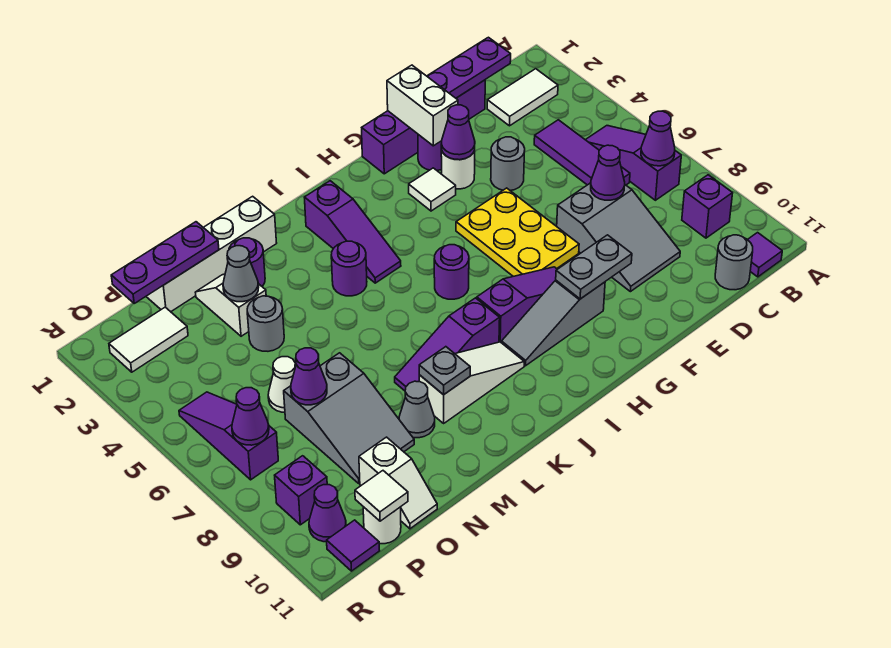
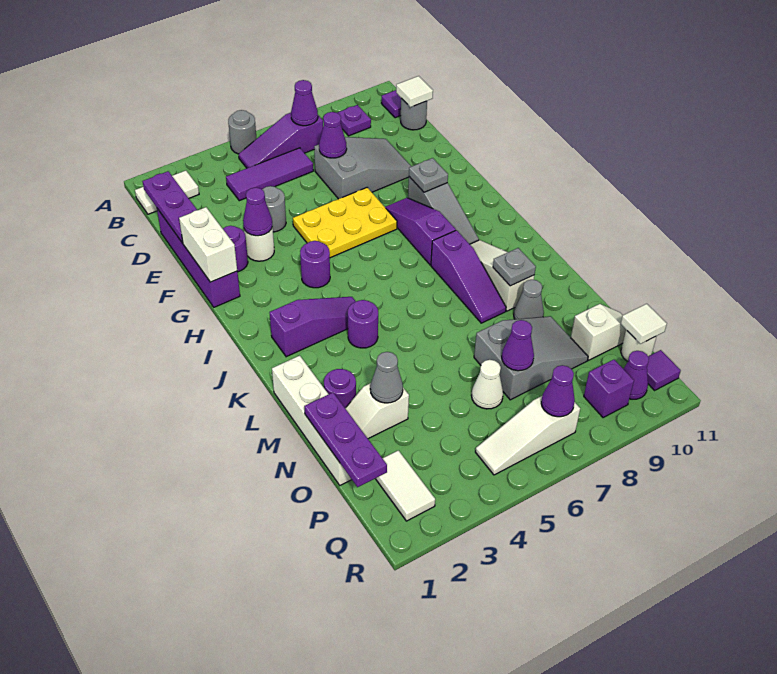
white 1x2 tile [487,69,558,126] -> white 1x2 tile turned to [135,171,199,214]
purple 1x1 brick [682,175,733,238] -> purple 1x1 plate [337,105,371,136]
white 1x2 brick [387,65,458,146] -> white 1x2 brick turned to [179,207,237,282]
grey 1x2 plate [556,235,632,299] -> grey 1x1 plate [409,158,448,192]
white 1x1 tile [409,168,456,211] -> white 1x1 tile moved to [396,76,433,107]
purple 1x1 round brick [434,245,469,299] -> purple 1x1 round brick moved to [300,241,330,288]
grey 1x1 round brick [247,296,284,351] -> grey 1x1 round brick moved to [228,110,257,154]
purple 1x3 slope [179,392,278,480] -> white 1x3 slope [475,396,580,475]

